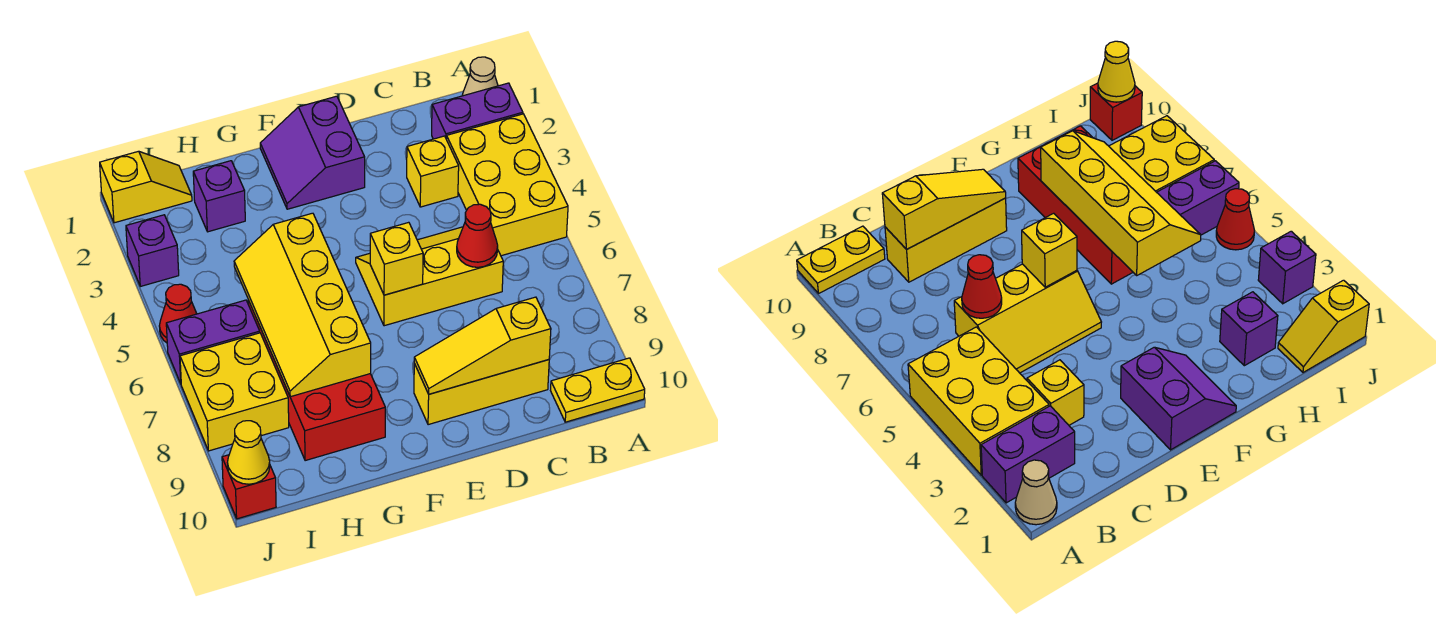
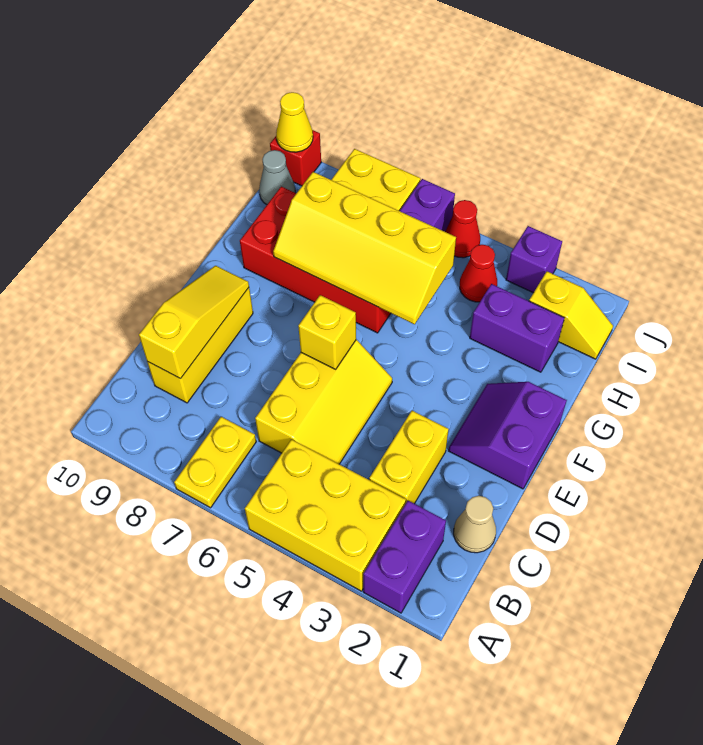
tan 1x1 cone [462,57,498,96] -> tan 1x1 cone moved to [454,496,496,553]
yellow 1x2 plate [551,358,645,422] -> yellow 1x2 plate moved to [174,417,256,508]
yellow 1x1 brick [407,136,459,207] -> yellow 1x2 brick [369,411,449,504]
red 1x1 cone [457,204,498,267] -> red 1x1 cone moved to [460,245,497,302]
purple 2x2 slope [260,96,365,209] -> purple 2x2 slope turned to [449,382,567,489]
yellow 2x4 slope [234,213,371,397] -> yellow 2x4 slope turned to [273,172,456,324]
purple 1x1 brick [193,161,245,232] -> purple 1x2 brick [470,284,564,372]
yellow 1x2 slope [100,151,192,223] -> yellow 1x2 slope turned to [529,271,613,359]
none -> grey 1x1 cone [259,150,295,205]

